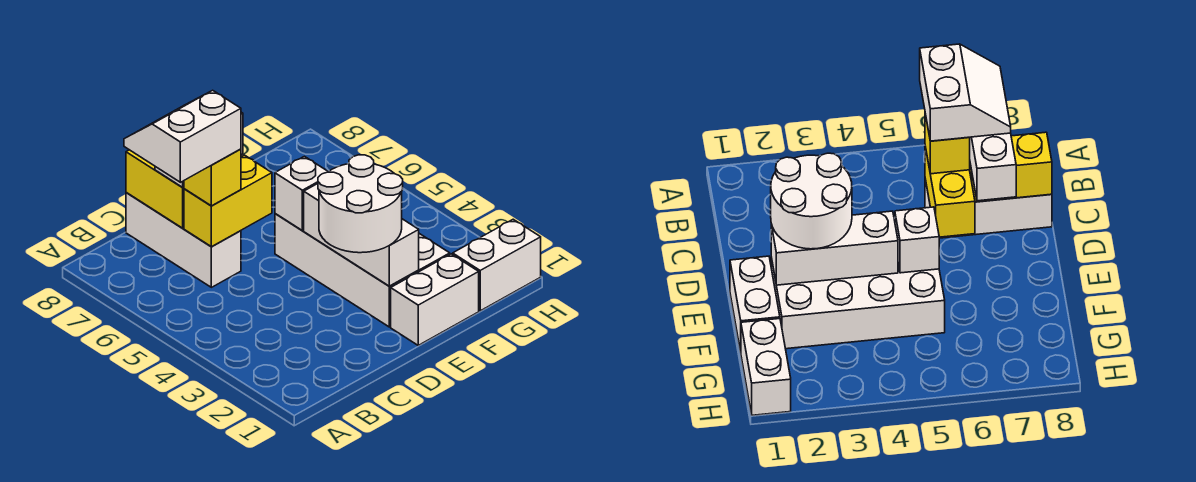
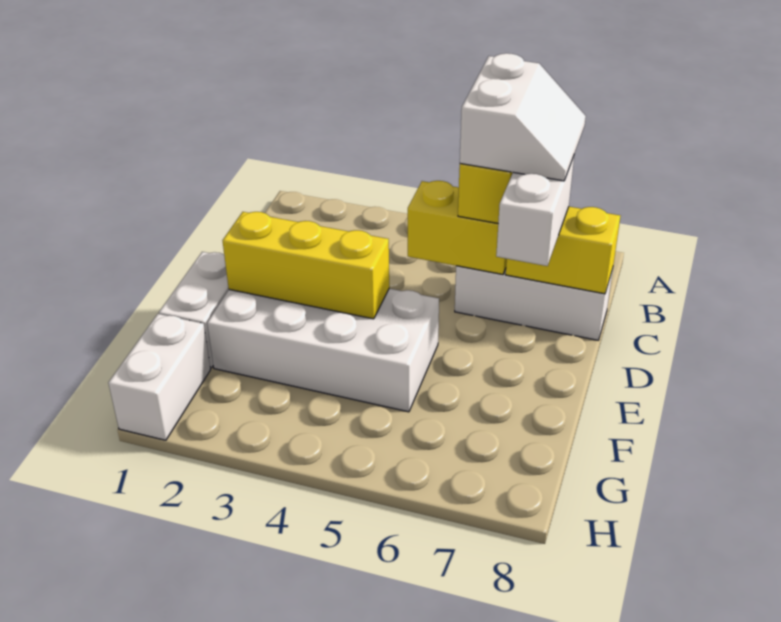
yellow 1x2 brick [184,155,272,247] -> yellow 1x2 brick turned to [408,181,507,274]
white 2x2 round brick [318,155,403,253] -> none
white 1x3 brick [304,184,419,286] -> yellow 1x3 brick [223,212,389,319]
white 1x1 brick [275,156,328,231] -> none

